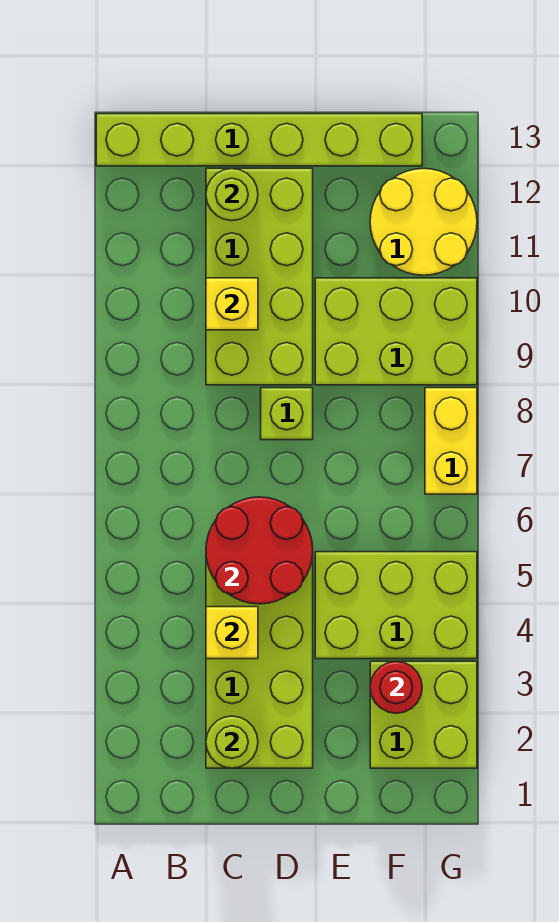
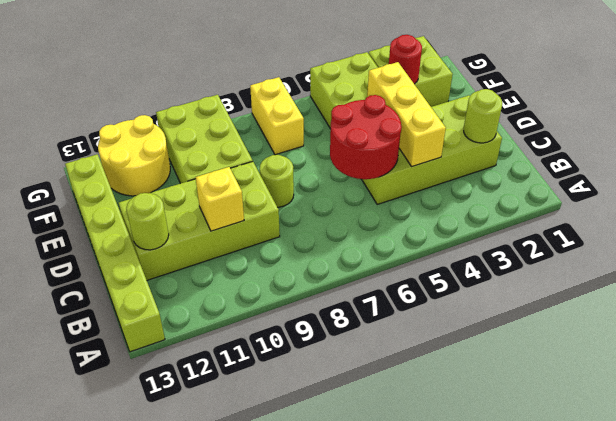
yellow 1x1 brick [206,607,258,659] -> yellow 1x3 brick [367,62,446,166]
lime 1x1 brick [261,388,313,440] -> lime 1x1 round brick [260,155,294,207]
yellow 1x2 brick [425,388,477,494] -> yellow 1x2 brick turned to [250,77,304,155]

